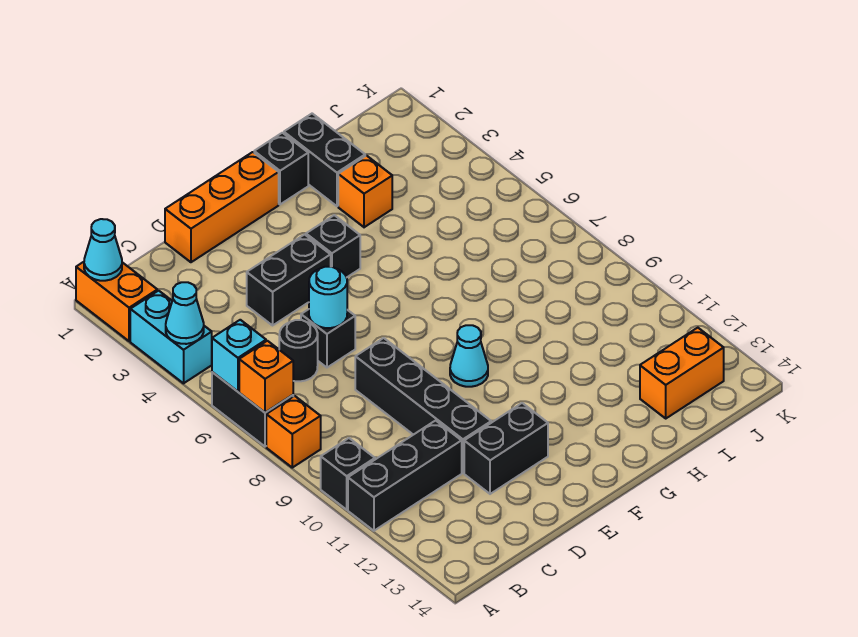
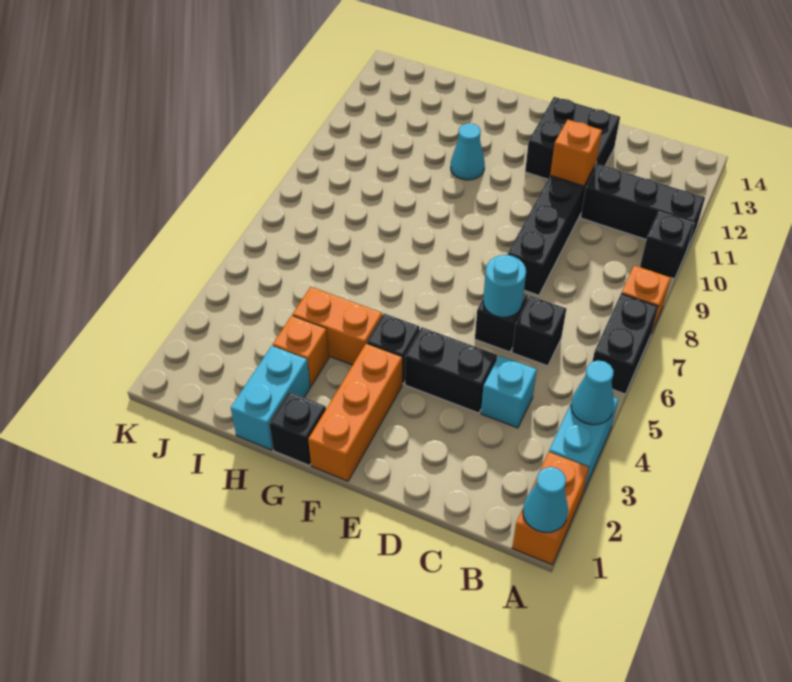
cyan 1x1 brick [212,320,266,391] -> cyan 1x1 brick moved to [481,356,537,428]
orange 1x1 brick [239,341,293,412] -> orange 1x1 brick moved to [550,120,602,186]
black 1x1 round brick [279,320,318,381] -> black 1x1 brick [512,296,566,366]
orange 1x3 brick [165,152,279,262] -> orange 1x3 brick turned to [308,343,402,481]
black 1x2 brick [464,403,548,494] -> black 2x2 brick [525,97,620,179]
cyan 1x1 cone [450,325,488,387] -> cyan 1x1 cone moved to [451,123,485,180]
black 1x2 brick [284,114,365,206] -> cyan 1x2 brick [231,346,310,450]
orange 1x2 brick [640,328,724,418] -> orange 1x2 brick moved to [292,287,382,365]

